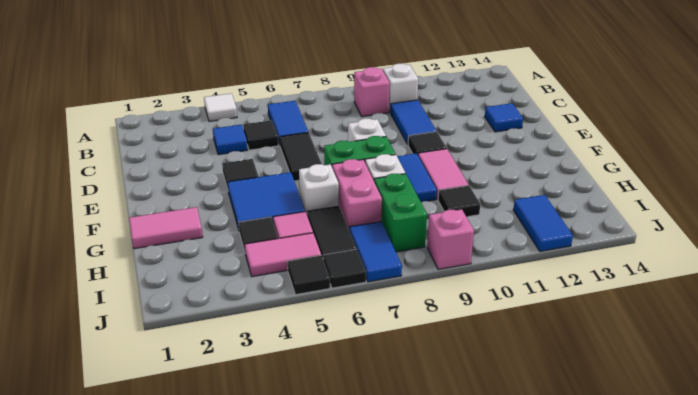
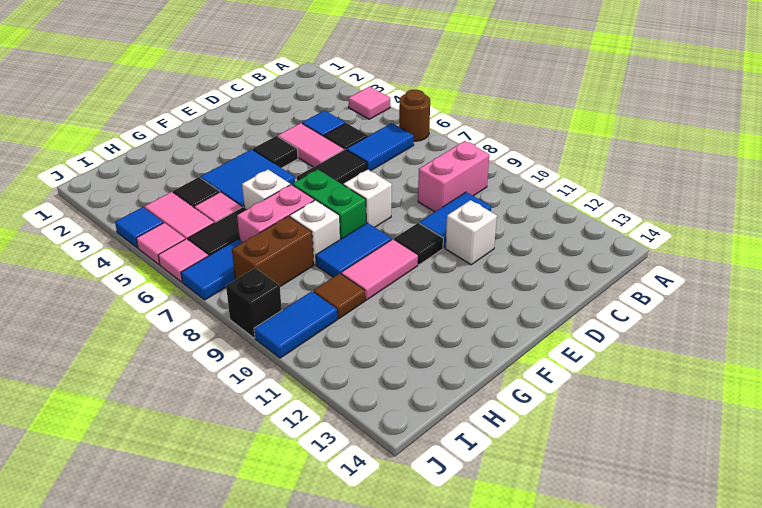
white 1x1 tile [204,93,237,121] -> pink 1x1 tile [349,87,390,119]
none -> brown 1x1 round brick [399,90,430,141]
pink 1x1 brick [354,67,390,117] -> pink 1x2 brick [418,141,489,212]
white 1x1 brick [383,64,418,113] -> white 1x1 brick moved to [445,200,497,265]
blue 1x1 tile [485,103,523,132] -> blue 1x1 tile moved to [115,207,163,248]
pink 1x2 tile [129,207,203,249] -> pink 1x2 tile moved to [278,123,344,167]
green 1x2 brick [374,174,427,252] -> brown 1x2 brick [232,216,314,287]
black 1x1 tile [438,185,480,217] -> brown 1x1 tile [313,273,365,319]
blue 1x2 tile [513,195,573,251] -> blue 1x2 tile moved to [254,291,337,358]
black 1x1 tile [287,255,330,295] -> pink 1x1 tile [136,223,185,264]
black 1x1 tile [323,249,366,288] -> pink 1x1 tile [158,239,208,282]
pink 1x1 brick [427,209,474,269] -> black 1x1 brick [226,268,282,338]

